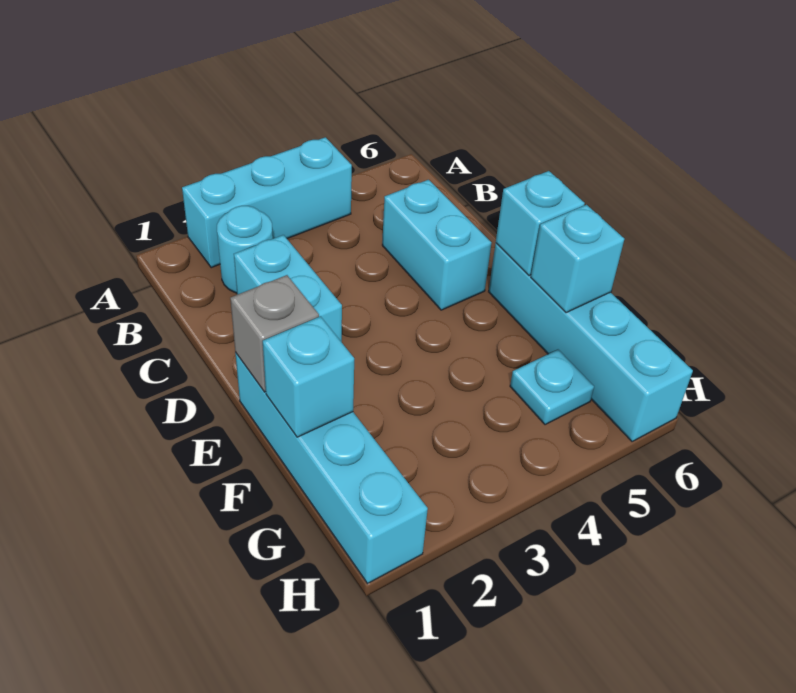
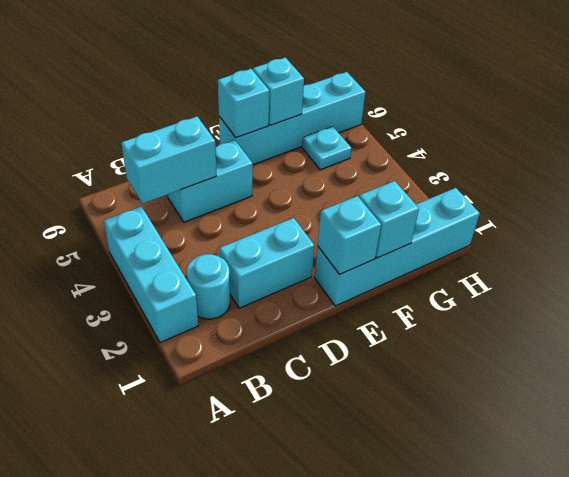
none -> cyan 1x2 brick [121,117,216,204]
grey 1x1 brick [230,275,319,392] -> cyan 1x1 brick [318,196,381,275]

